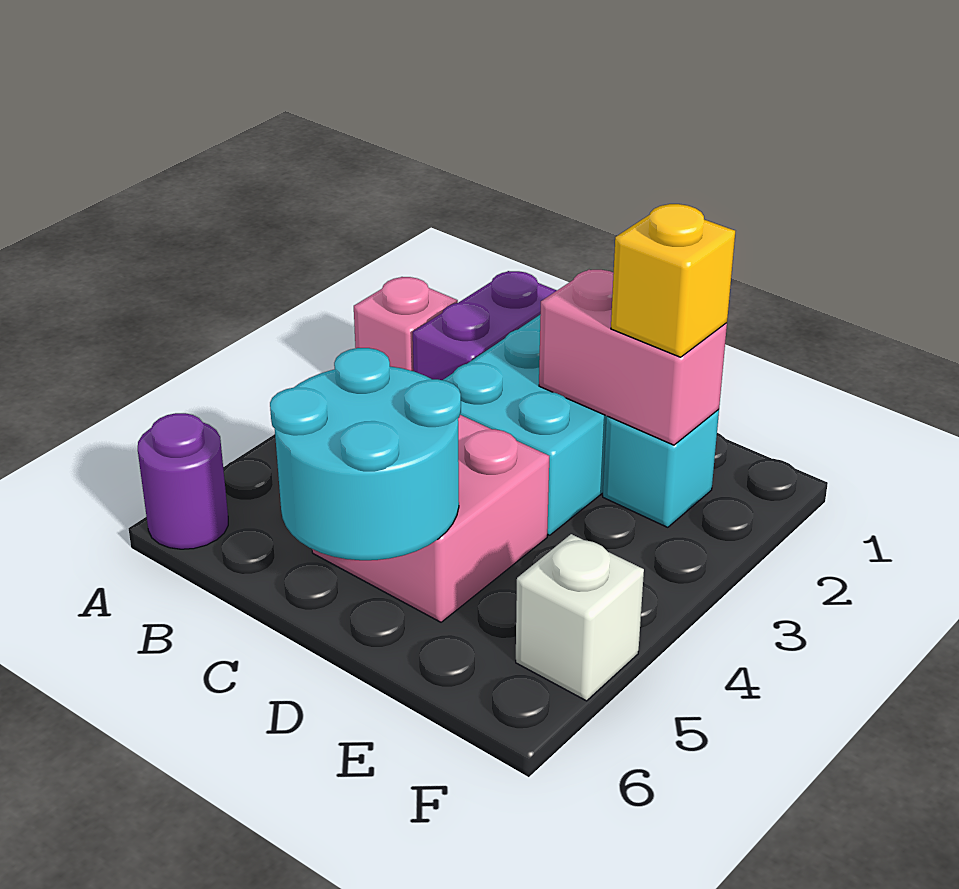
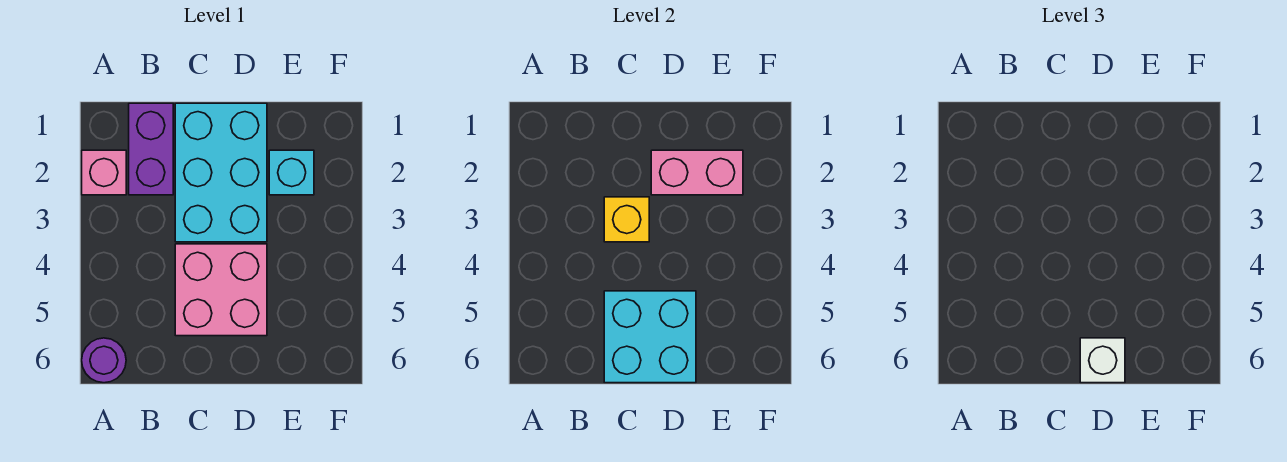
cyan 2x2 round brick [270,348,461,560] -> cyan 2x2 brick [604,291,696,383]
yellow 1x1 brick [611,204,735,357] -> yellow 1x1 brick moved to [604,197,649,242]
white 1x1 brick [516,534,644,701] -> white 1x1 brick moved to [1080,338,1125,383]

